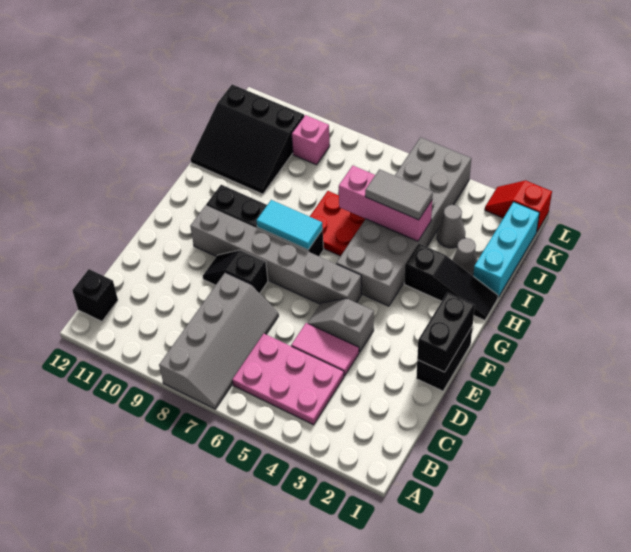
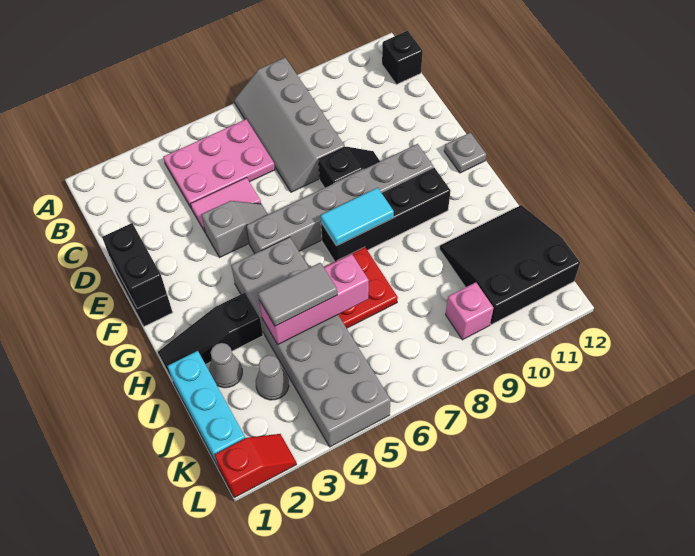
none -> grey 1x1 plate [444,133,486,173]

